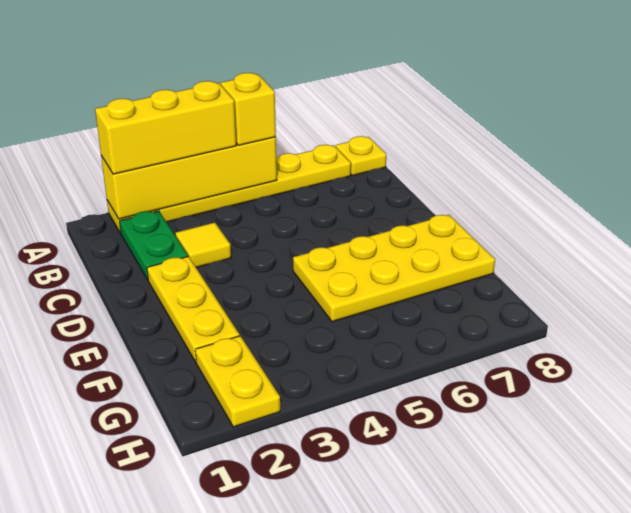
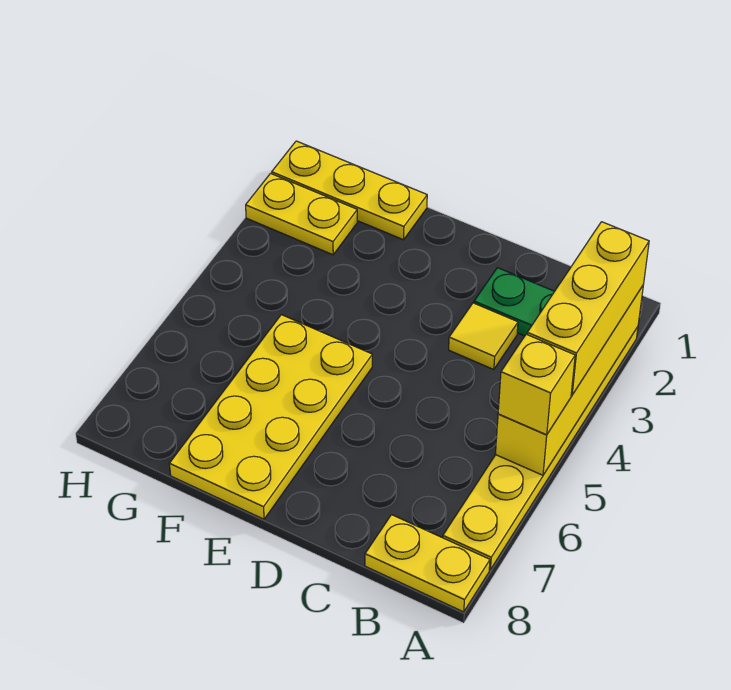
yellow 1x1 plate [336,136,386,176] -> yellow 1x2 plate [365,515,490,612]
yellow 1x3 plate [147,256,240,362] -> yellow 1x3 plate moved to [272,141,427,240]

